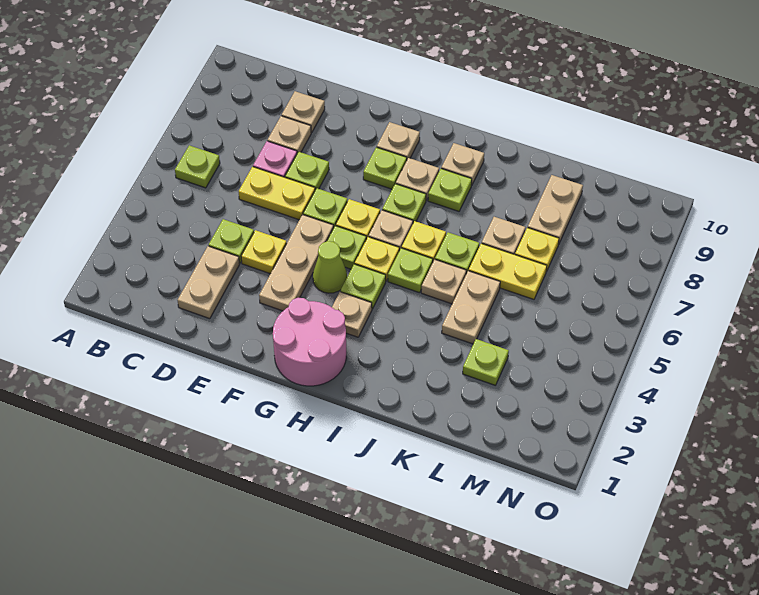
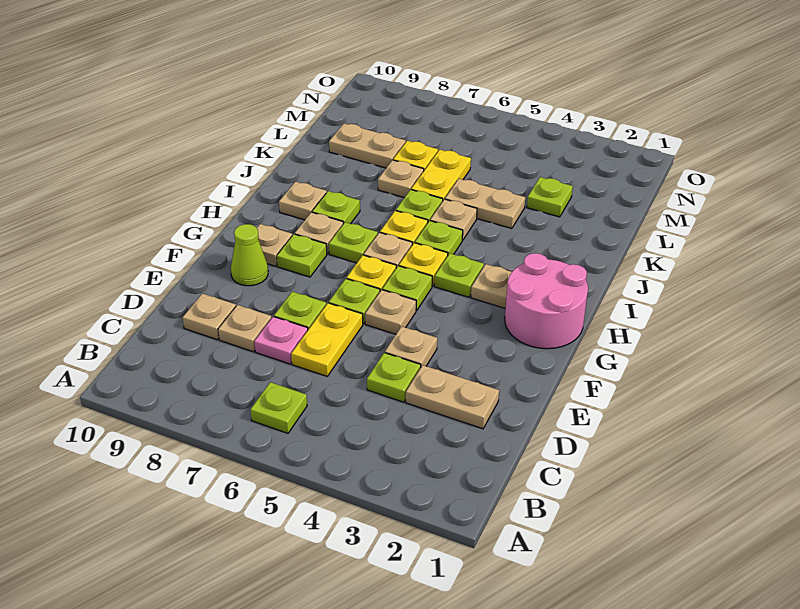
yellow 1x1 plate [241,230,287,274] -> tan 1x1 plate [385,326,437,366]
tan 1x3 plate [259,215,334,311] -> tan 1x1 plate [365,290,416,334]
lime 1x1 cone [313,241,347,293] -> lime 1x1 cone moved to [231,224,268,286]

